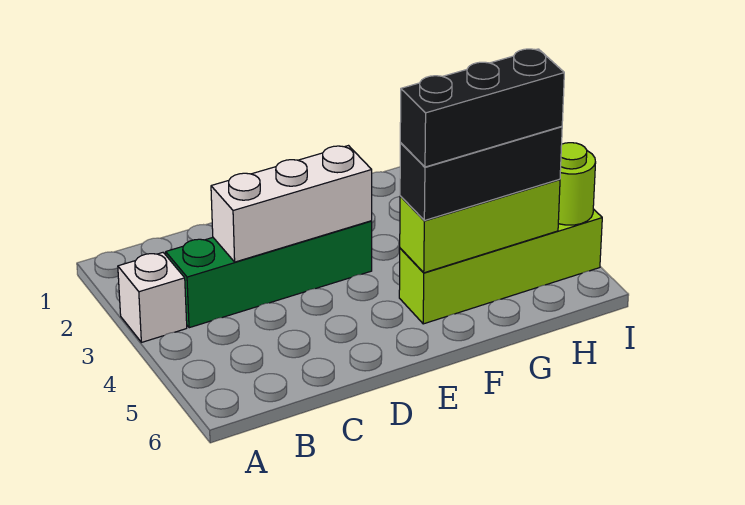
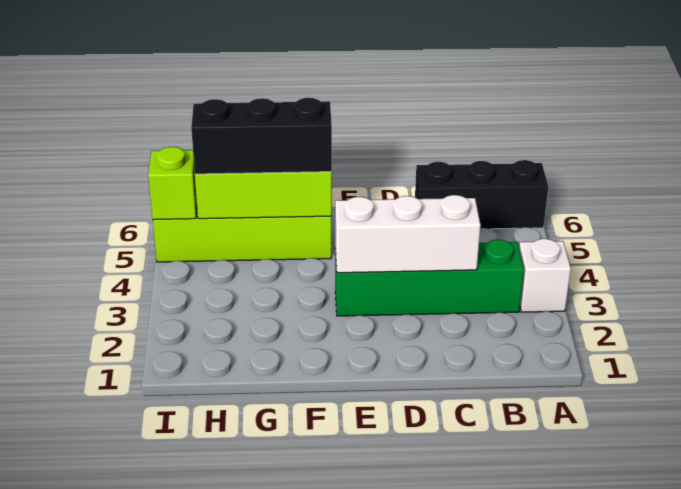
black 1x3 brick [400,49,564,167] -> black 1x3 brick moved to [415,160,548,229]
lime 1x1 round brick [558,143,596,225] -> lime 1x1 brick [148,147,197,220]

